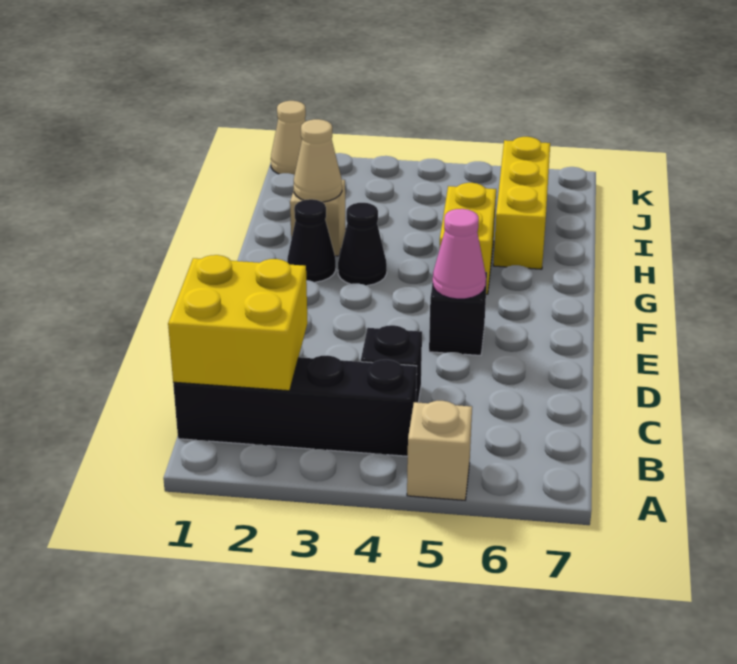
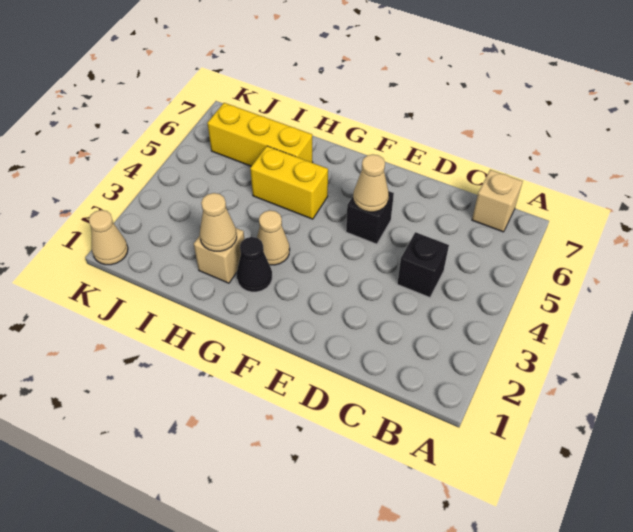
tan 1x1 brick [407,401,472,500] -> tan 1x1 brick moved to [472,170,523,232]
black 1x4 brick [173,355,417,456] -> none
yellow 2x2 brick [168,255,308,391] -> none
pink 1x1 cone [433,209,486,299] -> tan 1x1 cone [353,154,389,212]
black 1x1 cone [338,203,387,286] -> tan 1x1 cone [257,210,290,265]

